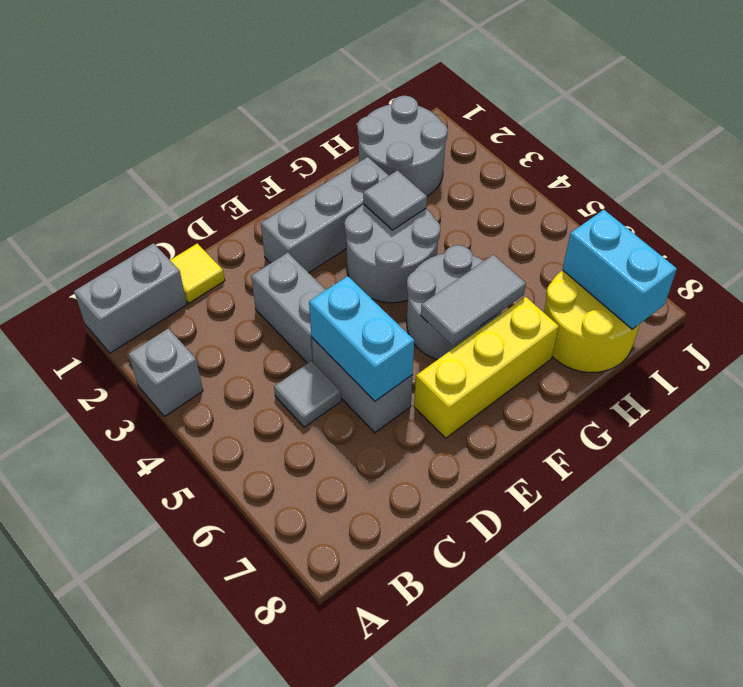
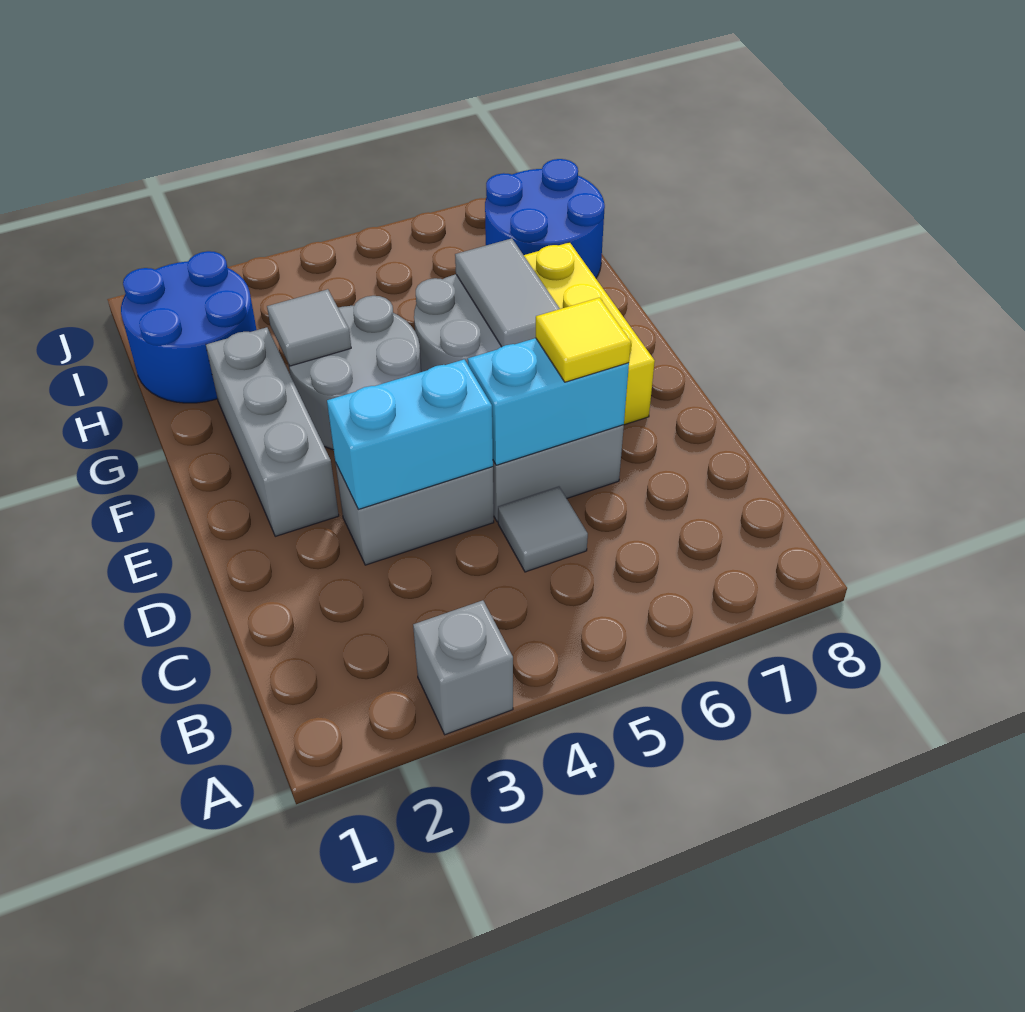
grey 1x2 brick [74,243,187,353] -> none
yellow 1x1 tile [170,243,225,303] -> yellow 1x1 tile moved to [536,298,631,382]
grey 2x2 round brick [357,96,448,196] -> blue 2x2 round brick [121,251,257,403]
yellow 2x2 round brick [544,270,640,372] -> blue 2x2 round brick [485,159,605,278]
cyan 1x2 brick [563,210,677,329] -> cyan 1x2 brick moved to [327,360,493,509]

